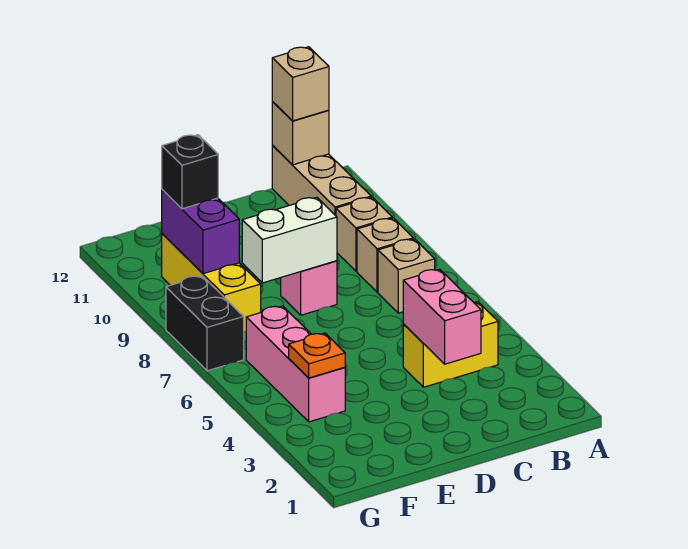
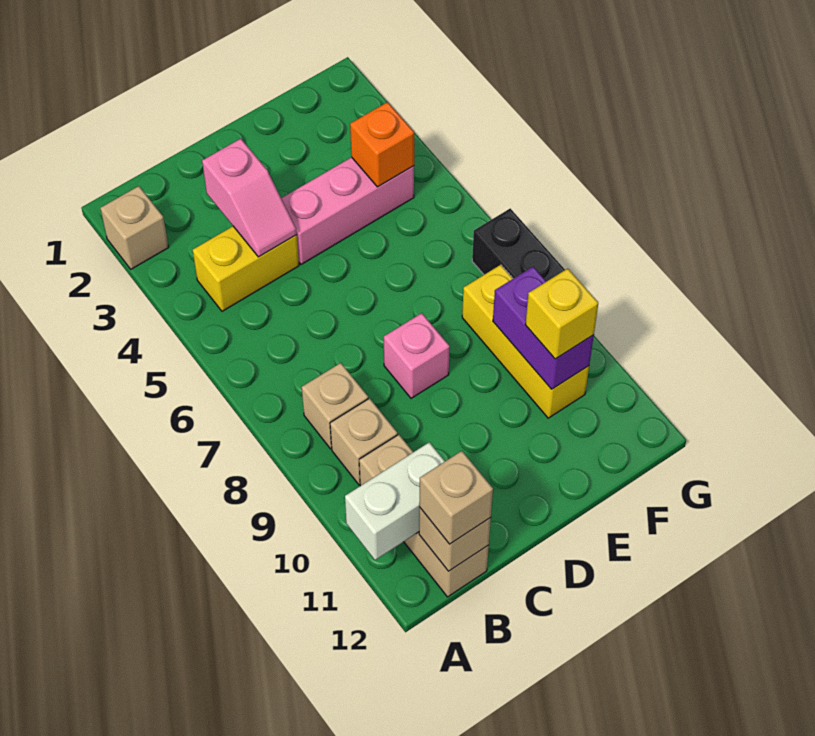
tan 1x1 brick [378,239,435,313] -> tan 1x1 brick moved to [100,186,169,269]
pink 1x2 brick [403,269,481,364] -> pink 1x2 slope [202,139,297,257]
white 1x2 brick [242,197,337,283] -> white 1x2 brick moved to [345,442,445,560]
pink 1x3 brick [246,306,345,422] -> pink 1x3 brick turned to [281,157,414,264]
orange 1x1 plate [289,333,345,378] -> orange 1x1 brick [350,102,414,187]
black 1x1 brick [162,135,218,209] -> yellow 1x1 brick [526,269,598,359]

